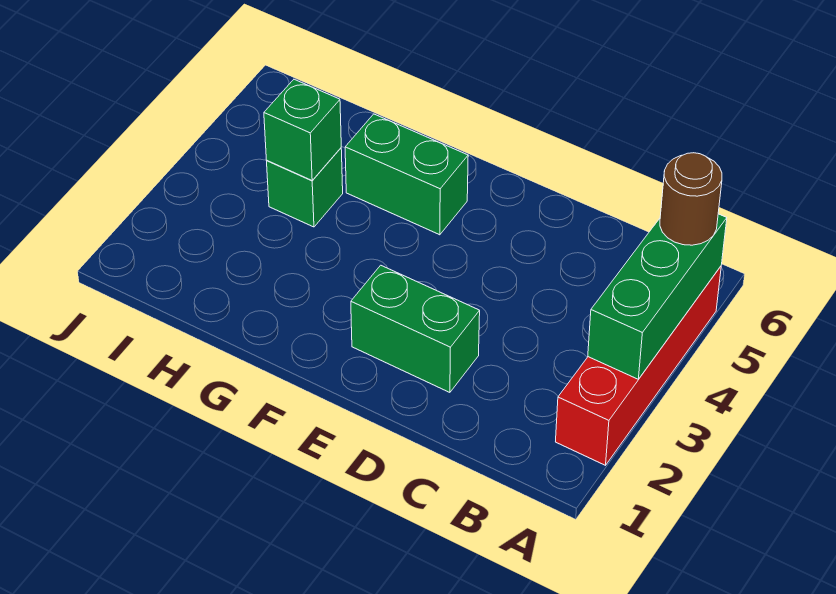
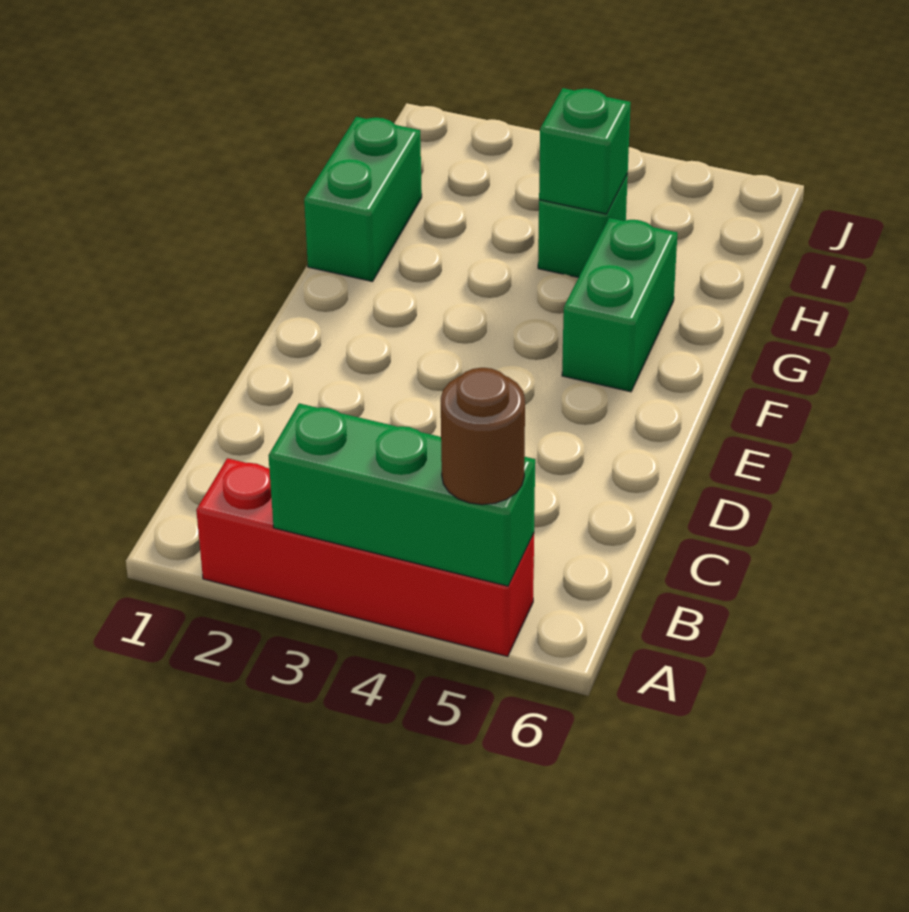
green 1x2 brick [351,265,480,392] -> green 1x2 brick moved to [304,117,422,282]

